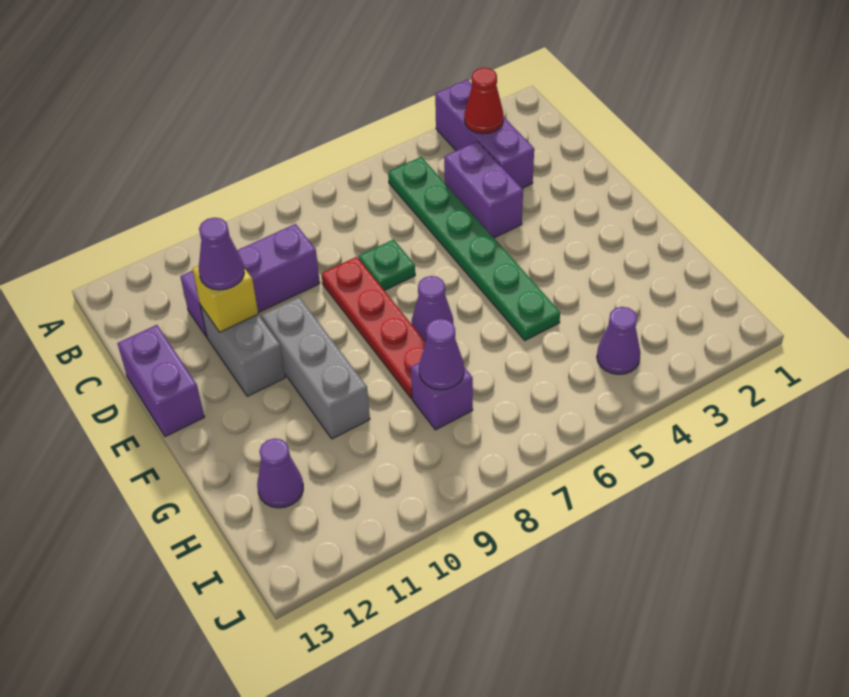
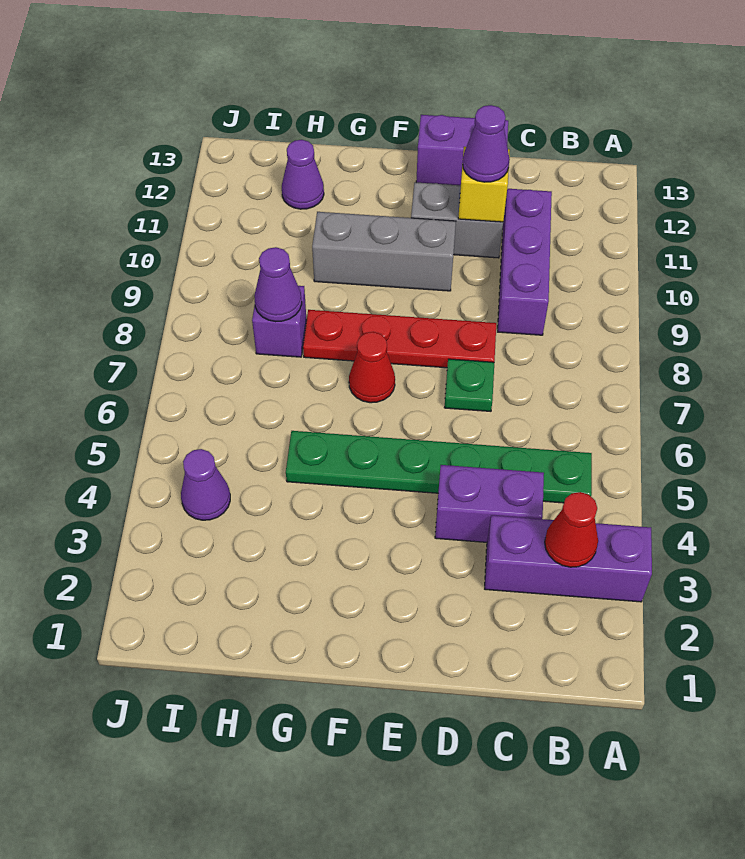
purple 1x1 cone [412,276,453,342] -> red 1x1 cone [349,332,395,403]

